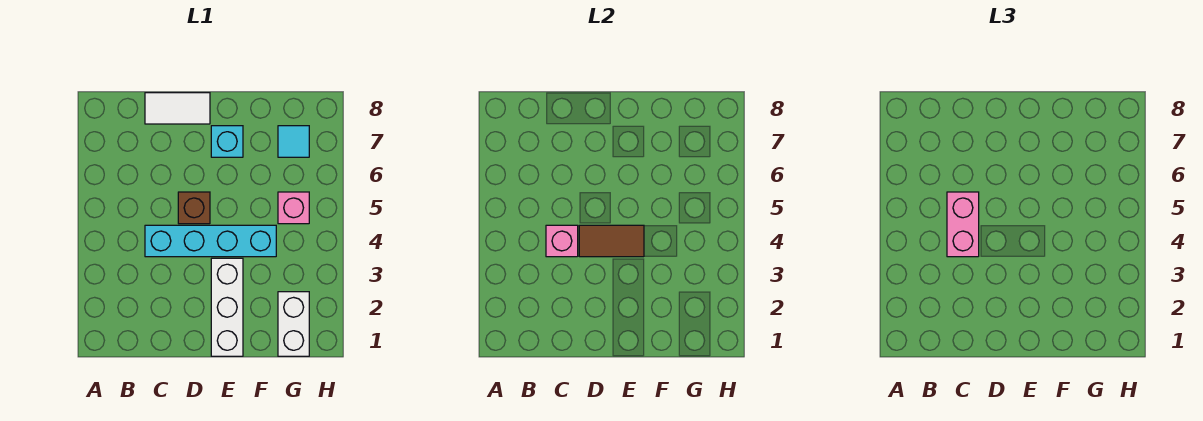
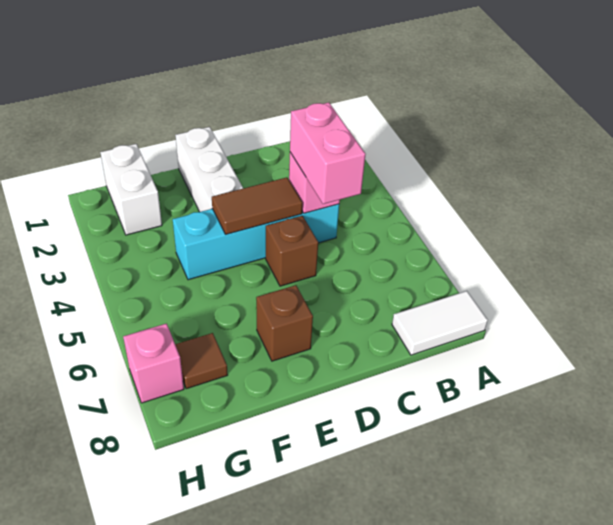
white 1x2 tile [145,93,210,124] -> white 1x2 tile moved to [392,291,488,355]
cyan 1x1 brick [211,126,243,157] -> brown 1x1 brick [256,285,313,361]
pink 1x1 brick [278,192,309,224] -> pink 1x1 brick moved to [123,324,184,403]
cyan 1x1 tile [278,126,309,157] -> brown 1x1 tile [175,333,228,389]

